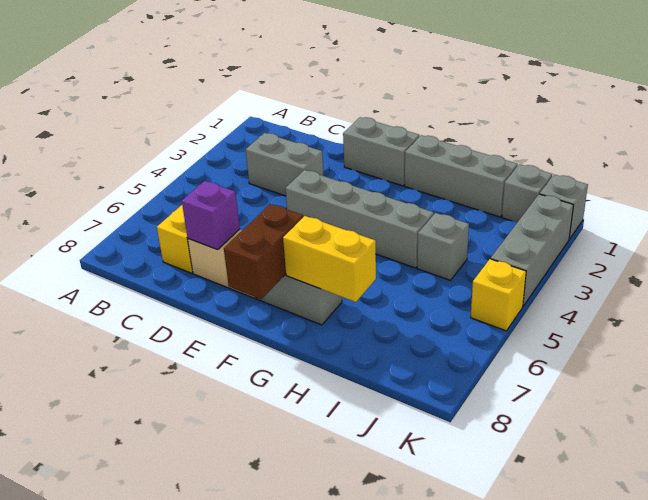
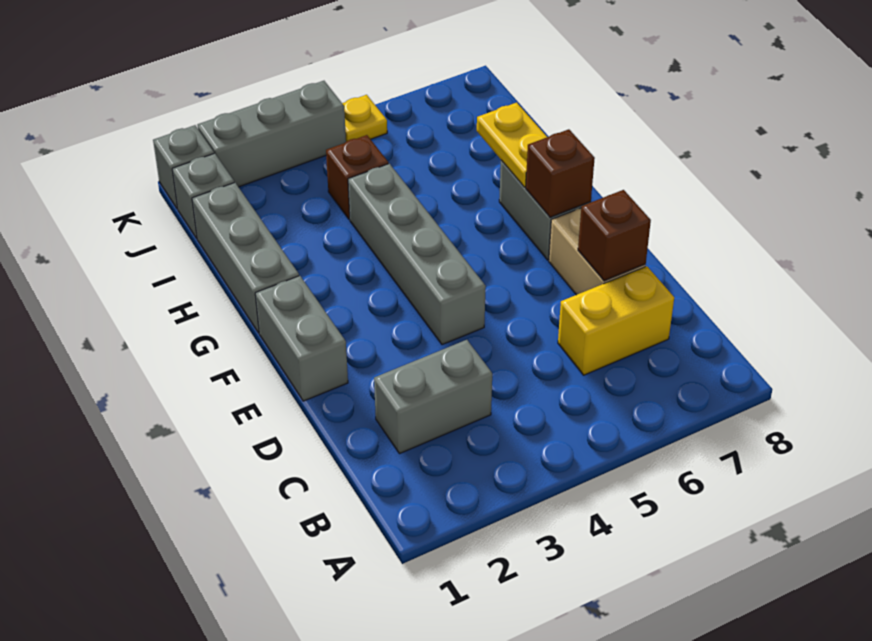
grey 1x2 brick [246,133,324,196] -> grey 1x2 brick turned to [374,340,492,454]
purple 1x1 brick [182,181,240,250] -> brown 1x1 brick [578,190,651,281]
brown 1x2 brick [224,204,303,299] -> brown 1x1 brick [526,129,595,217]
yellow 1x2 brick [283,216,376,302] -> yellow 1x2 plate [477,102,547,187]
grey 1x1 brick [417,213,469,280] -> brown 1x1 brick [326,135,388,219]
yellow 1x1 brick [471,259,526,331] -> yellow 1x1 plate [342,95,387,141]

